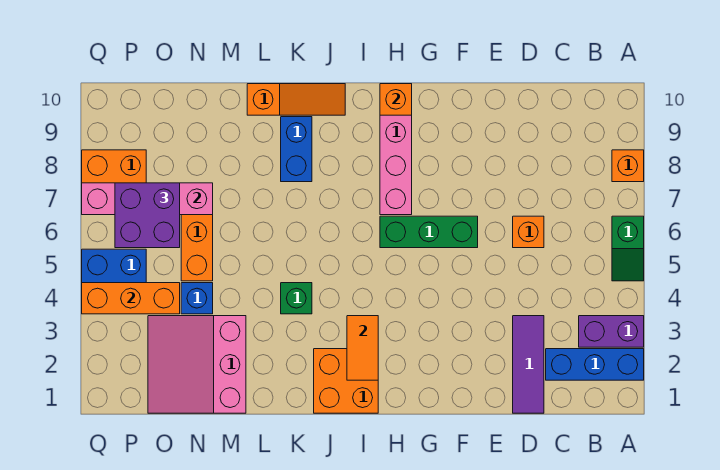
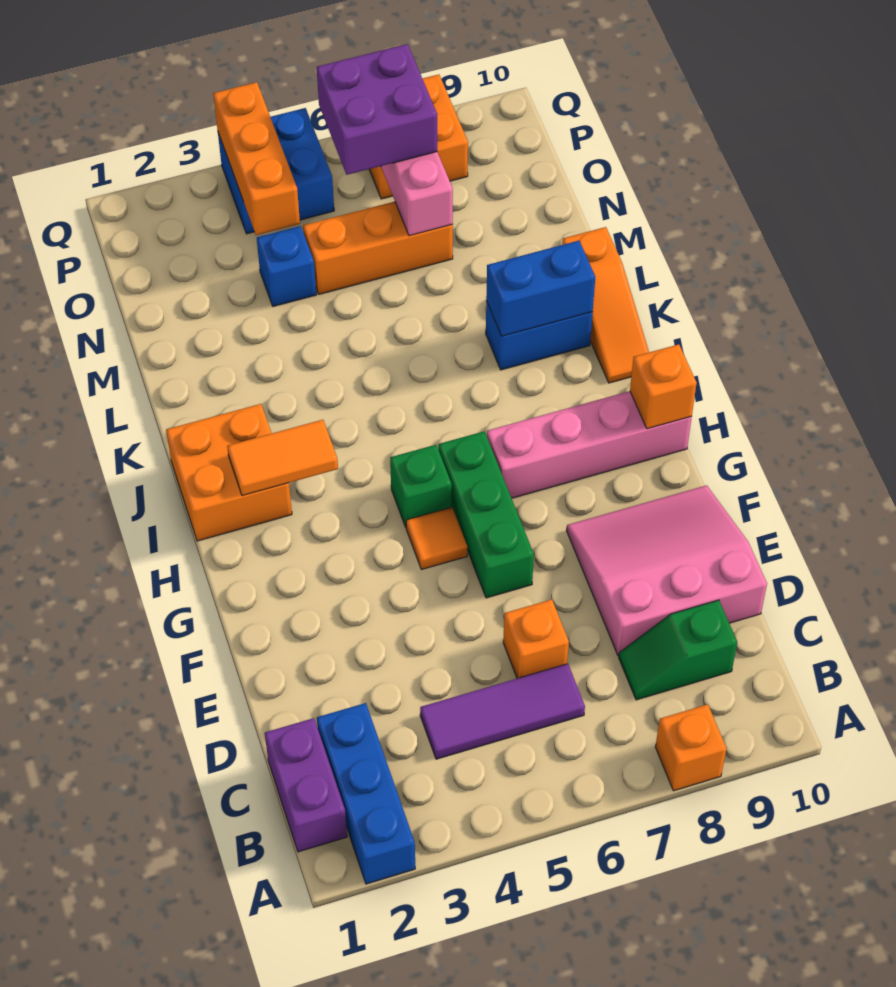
purple 1x2 brick [579,316,644,347] -> purple 1x2 brick moved to [265,718,347,852]
green 1x2 slope [612,216,644,281] -> green 1x2 slope moved to [619,600,737,700]
purple 1x3 tile [513,316,544,413] -> purple 1x3 tile moved to [420,664,585,759]
none -> orange 1x1 tile [406,507,468,570]
green 1x1 brick [281,283,312,314] -> green 1x1 brick moved to [390,445,452,527]
none -> blue 1x2 brick [486,241,595,336]
pink 3x3 slope [148,316,246,413] -> pink 3x3 slope moved to [566,485,767,656]

